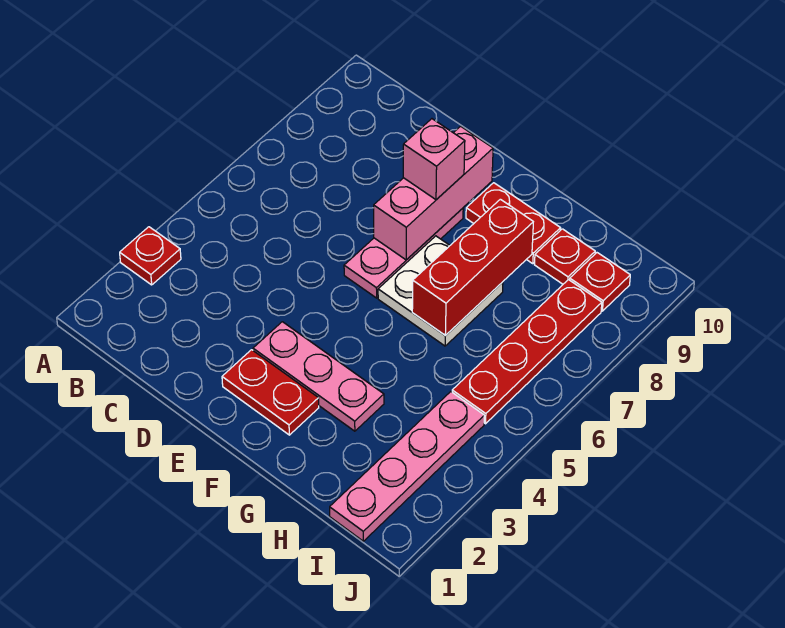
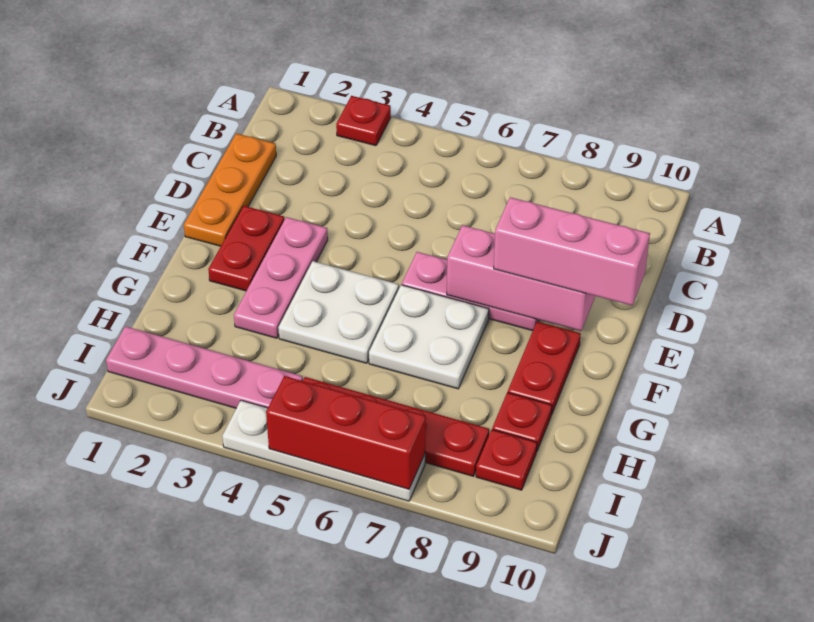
none -> orange 1x3 plate [184,133,276,246]
pink 1x1 brick [403,119,465,200] -> pink 1x3 brick [494,197,650,305]
none -> white 2x2 plate [278,261,399,363]
red 1x3 brick [412,199,533,336] -> red 1x3 brick moved to [266,376,426,489]
none -> white 1x4 plate [222,400,425,501]

